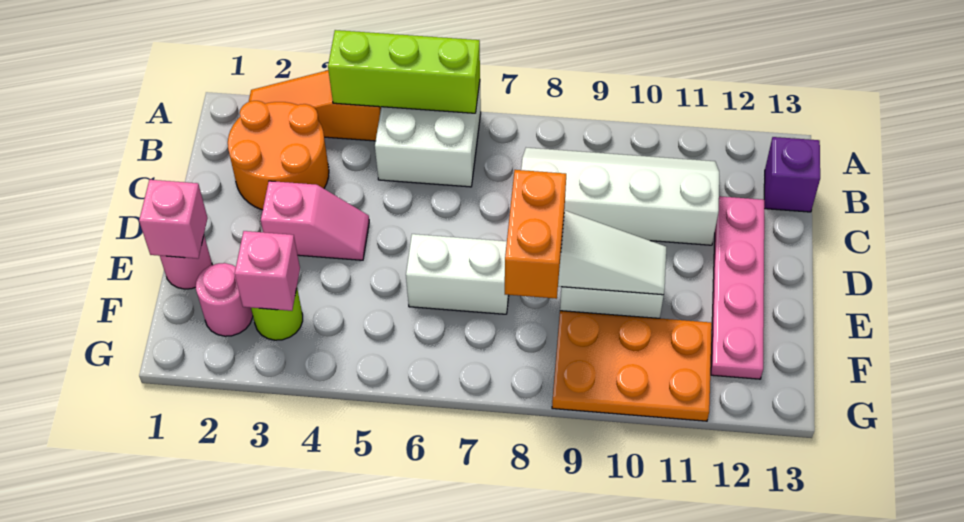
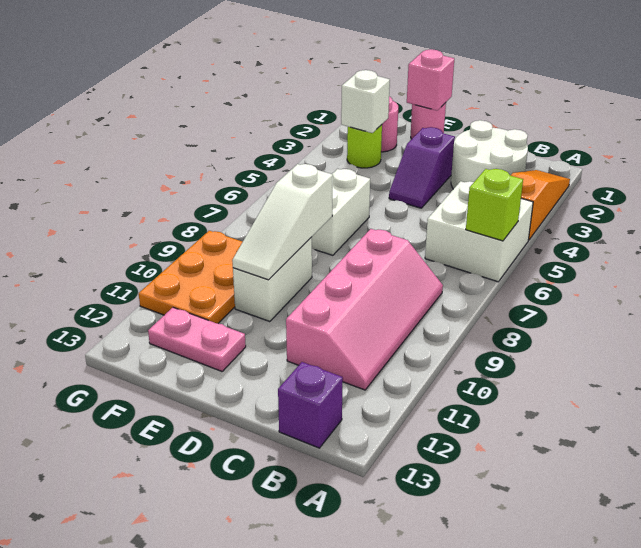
lime 1x3 brick [328,30,480,113] -> lime 1x1 brick [466,169,523,241]
orange 2x2 round brick [228,101,329,210] -> white 2x2 round brick [451,120,528,189]
white 2x4 slope [521,148,719,245] -> pink 2x4 slope [286,229,443,390]
pink 1x4 plate [711,196,764,379] -> pink 1x2 plate [148,307,246,371]
pink 1x2 slope [261,181,369,260] -> purple 1x2 slope [389,127,455,208]
orange 1x2 brick [505,170,566,299] -> none
pink 1x1 brick [235,231,300,311] -> white 1x1 brick [341,70,390,133]

